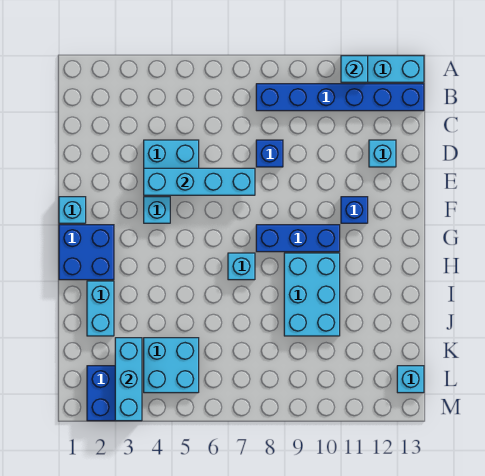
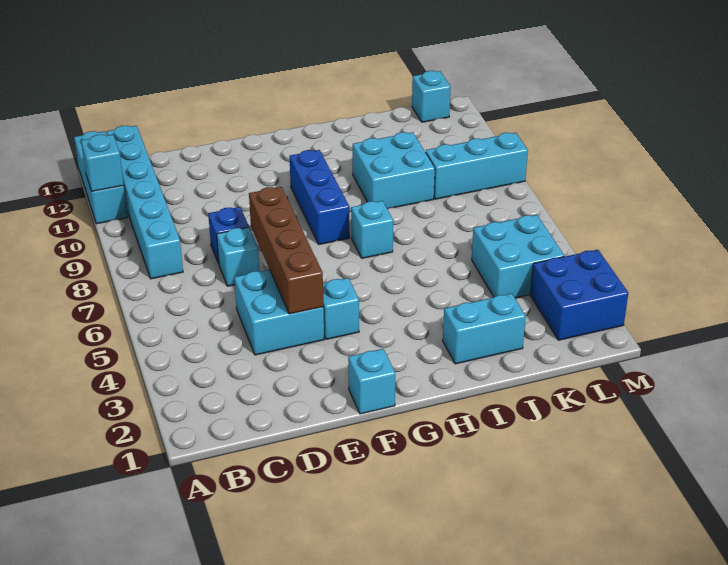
blue 1x6 brick [256,84,424,111] -> cyan 1x6 brick [106,126,183,279]
cyan 1x1 brick [369,140,396,167] -> cyan 1x1 brick moved to [217,227,259,286]
cyan 1x4 brick [144,168,255,195] -> brown 1x4 brick [249,187,323,314]
blue 1x1 brick [341,197,368,223] -> none
blue 2x2 brick [59,225,114,280] -> none
cyan 2x3 brick [284,253,340,336] -> cyan 2x2 brick [353,132,435,209]
cyan 1x3 brick [115,338,142,421] -> cyan 1x3 brick moved to [425,133,528,199]

